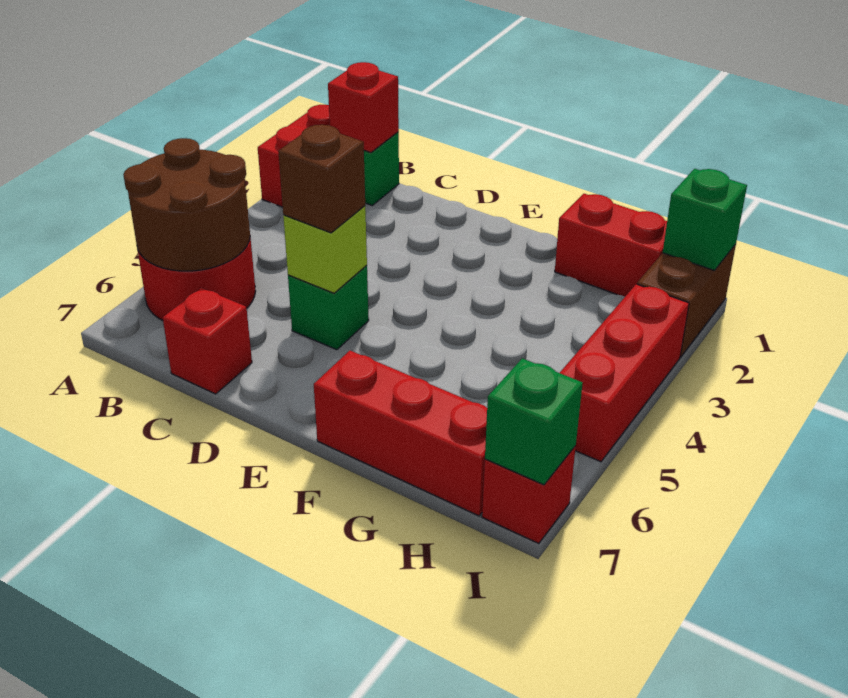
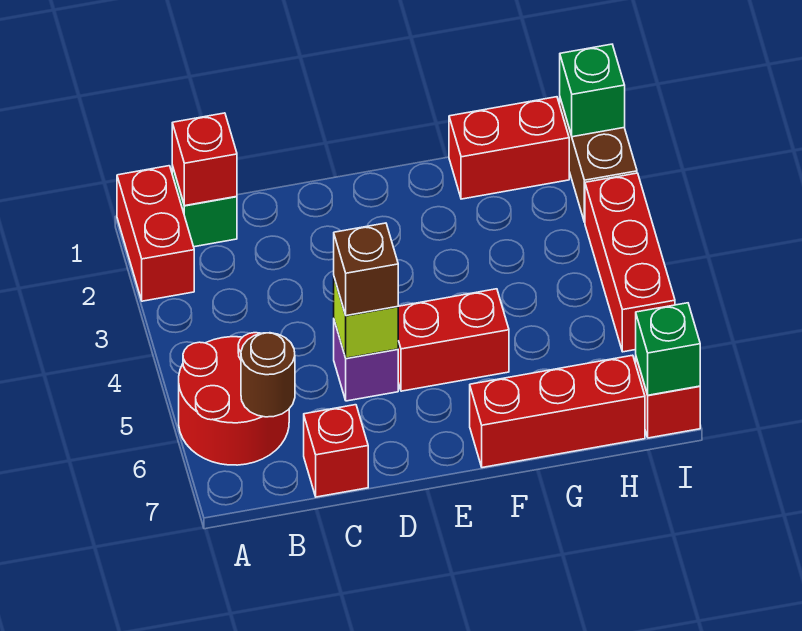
brown 2x2 round brick [123,138,250,271] -> brown 1x1 round brick [241,333,295,417]
green 1x1 brick [288,265,369,350] -> purple 1x1 brick [334,321,398,401]
none -> red 1x2 brick [398,289,509,391]

